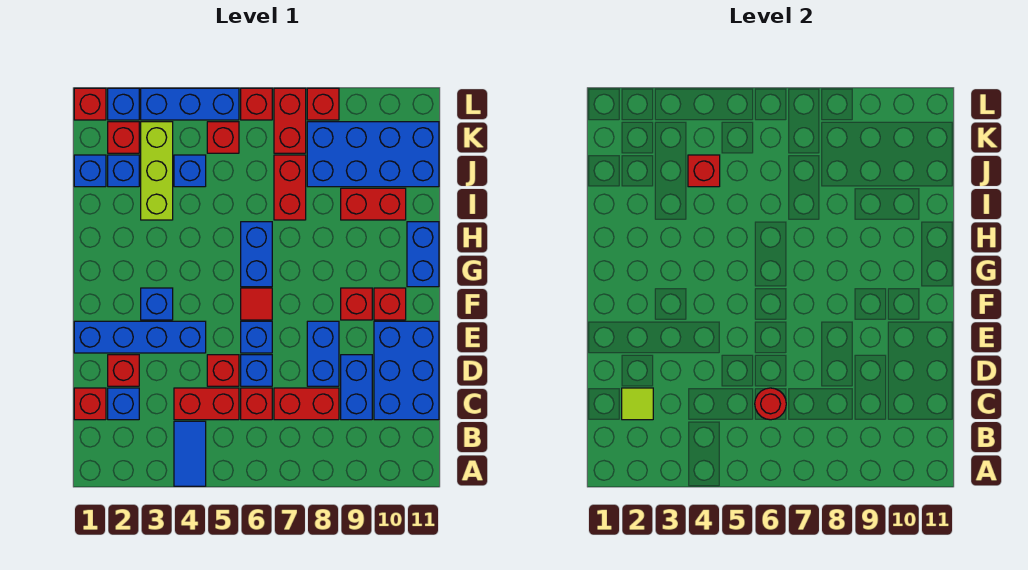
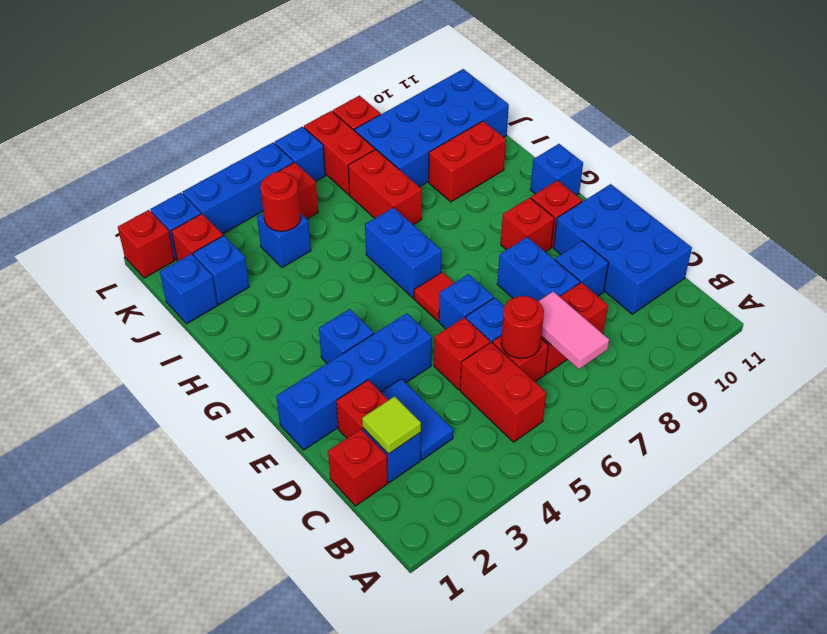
blue 1x2 tile [174,421,206,486] -> blue 1x2 tile moved to [381,379,453,460]
none -> pink 1x2 tile [538,291,609,369]
red 1x2 brick [174,388,239,420] -> red 1x2 brick turned to [460,342,546,442]
blue 1x2 brick [341,355,372,420] -> blue 1x1 brick [555,241,608,296]
blue 1x2 brick [407,222,439,287] -> blue 1x1 brick [531,144,583,195]
lime 1x3 brick [141,122,173,220] -> none
red 1x1 brick [688,155,720,187] -> red 1x1 round brick [260,172,301,231]
red 1x1 brick [241,88,272,120] -> blue 1x1 brick [275,127,325,181]

